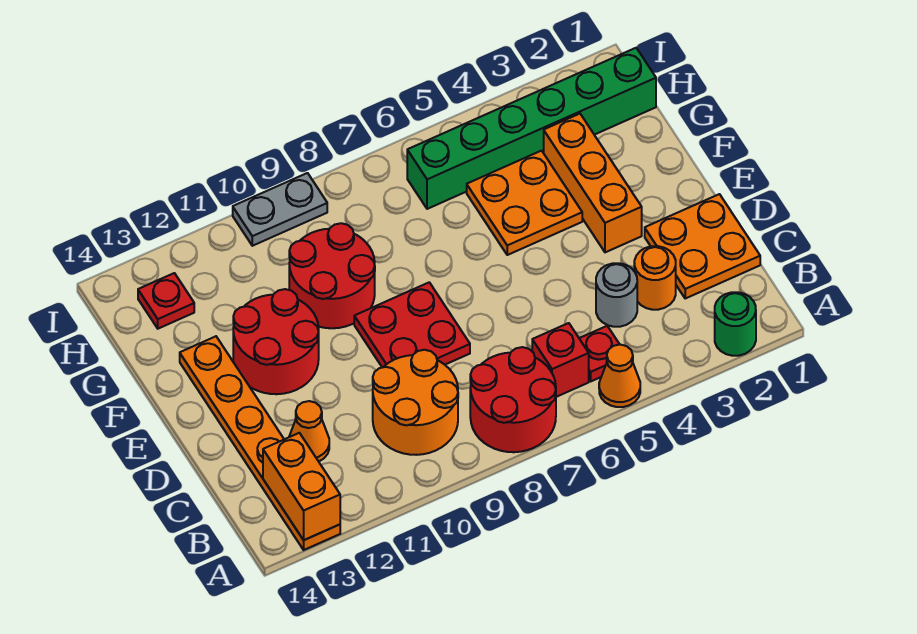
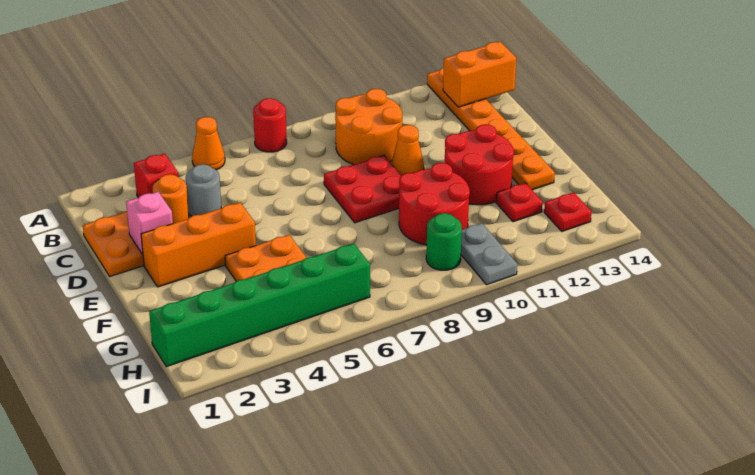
green 1x1 round brick [715,292,756,356] -> green 1x1 round brick moved to [426,213,462,270]
red 2x2 round brick [470,347,556,452] -> red 1x1 round brick [253,98,287,152]
orange 1x2 brick [263,433,340,540] -> orange 1x2 brick turned to [443,42,516,107]
red 1x1 plate [579,326,620,381] -> red 1x1 plate moved to [496,183,543,222]
red 1x1 brick [532,323,589,397] -> red 1x1 brick moved to [134,154,178,198]
orange 1x1 cone [289,401,329,461] -> orange 1x1 cone moved to [391,125,424,175]
none -> pink 1x1 brick [126,192,173,254]
orange 1x3 brick [544,114,642,252] -> orange 1x3 brick turned to [141,203,256,287]
grey 1x2 plate [233,173,327,246] -> grey 1x2 plate turned to [461,223,517,285]

